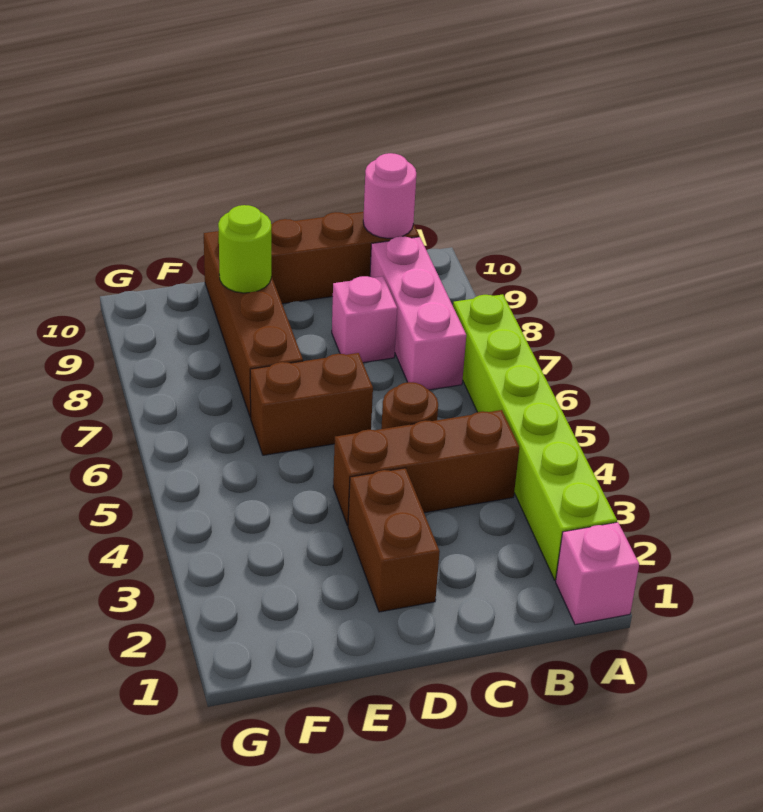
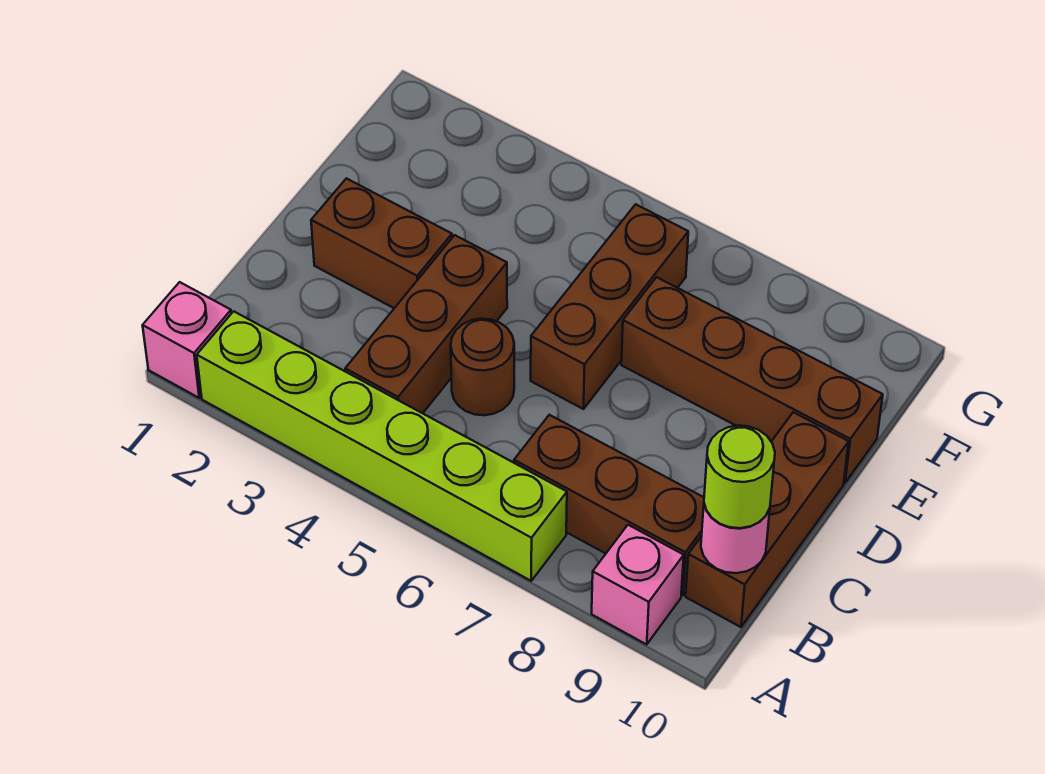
pink 1x3 brick [370,236,466,390] -> brown 1x3 brick [514,415,704,595]
pink 1x1 brick [332,276,397,363] -> pink 1x1 brick moved to [592,525,684,644]
brown 1x2 brick [250,353,373,455] -> brown 1x3 brick [531,204,688,409]
lime 1x1 round brick [218,205,271,293] -> lime 1x1 round brick moved to [704,425,775,528]

